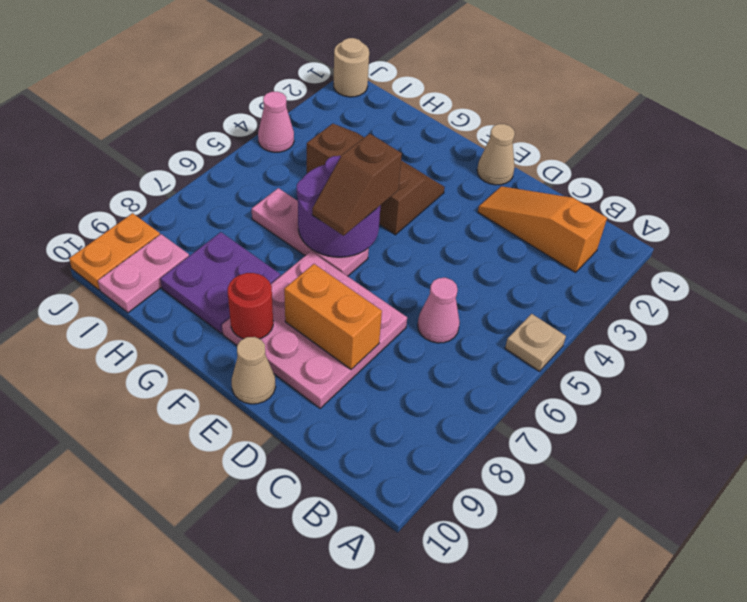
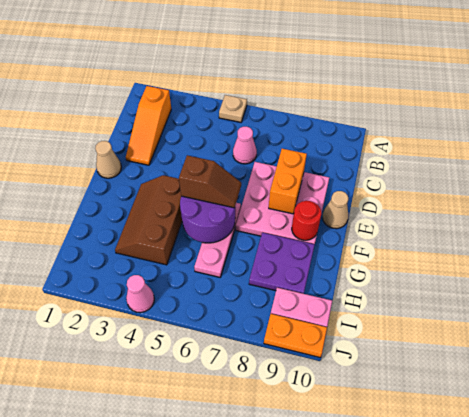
tan 1x1 round brick [334,38,369,97] -> none

